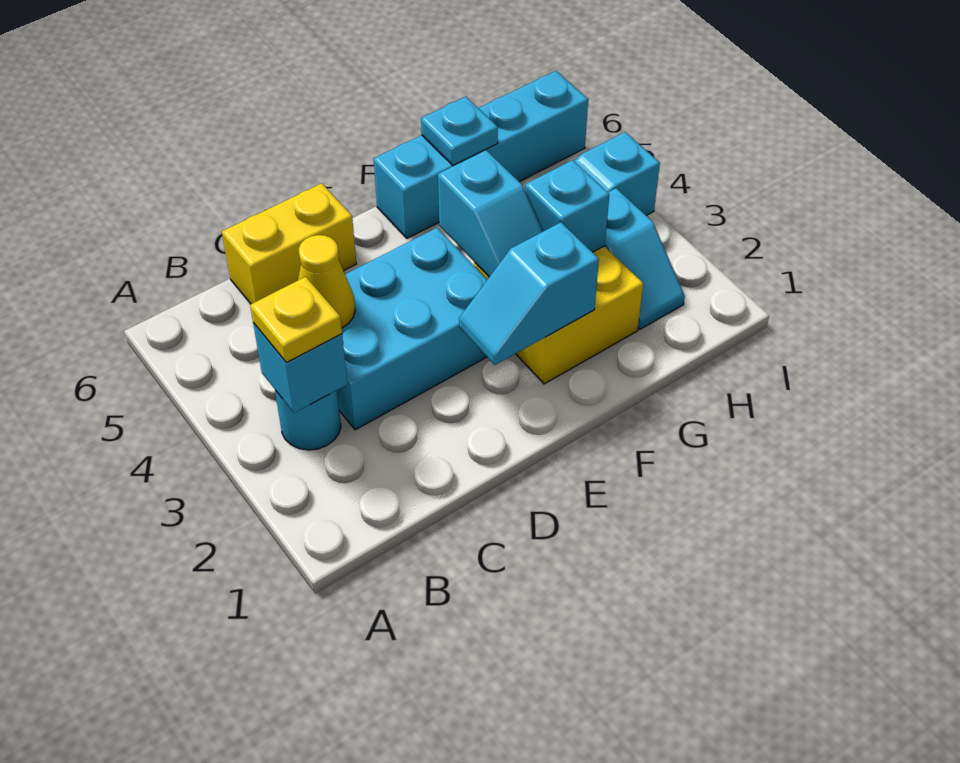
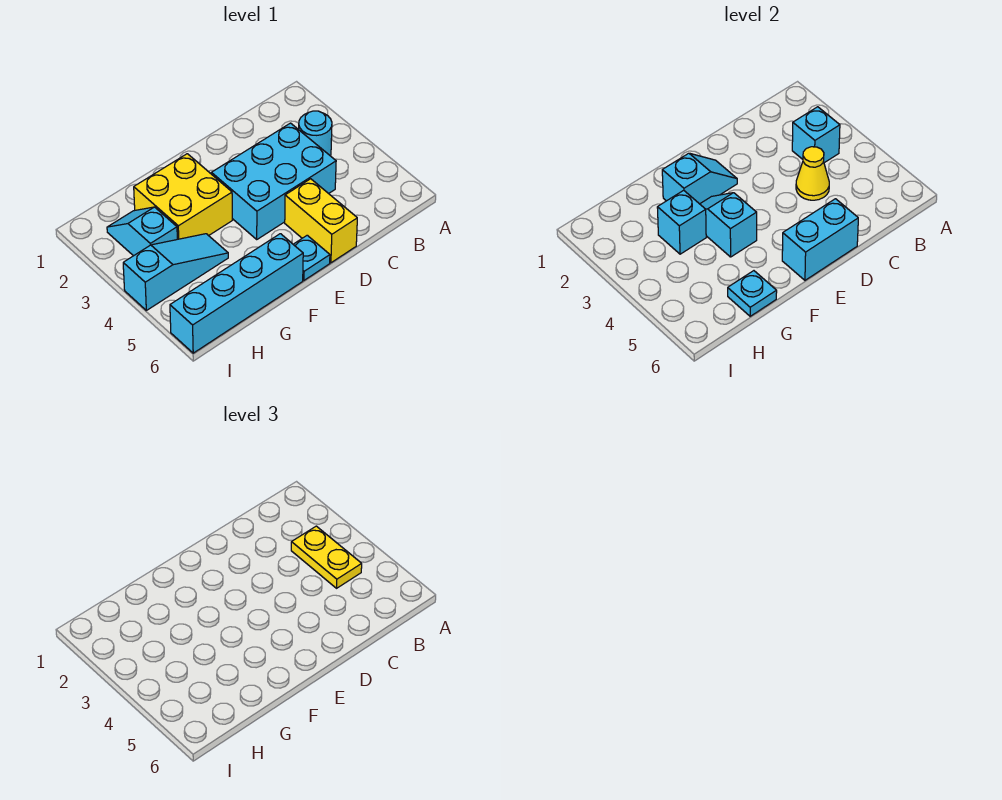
yellow 1x1 plate [250,277,342,363] -> yellow 1x2 plate [291,526,362,588]
yellow 1x2 brick [222,183,356,304] -> yellow 1x2 brick turned to [285,179,357,263]
none -> cyan 1x2 brick [782,199,858,280]
none -> cyan 1x1 plate [293,235,330,280]

